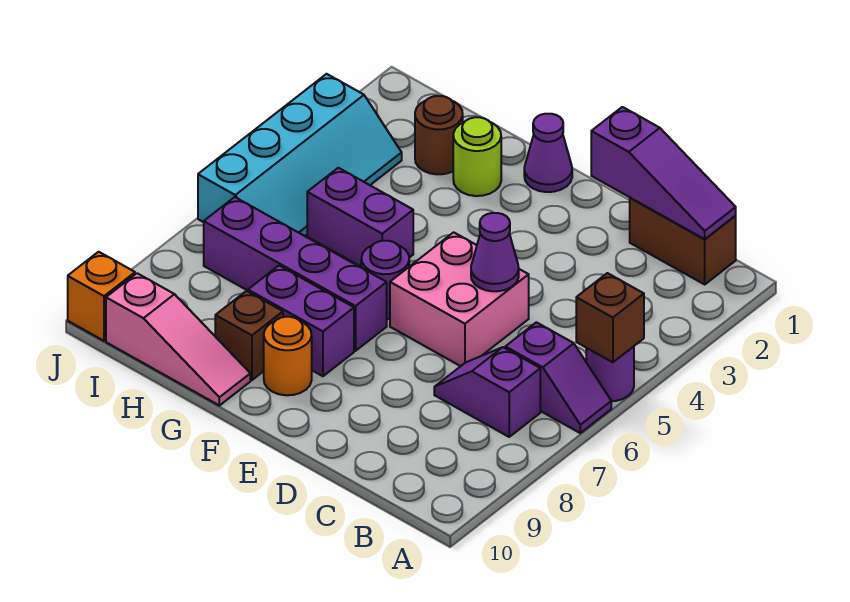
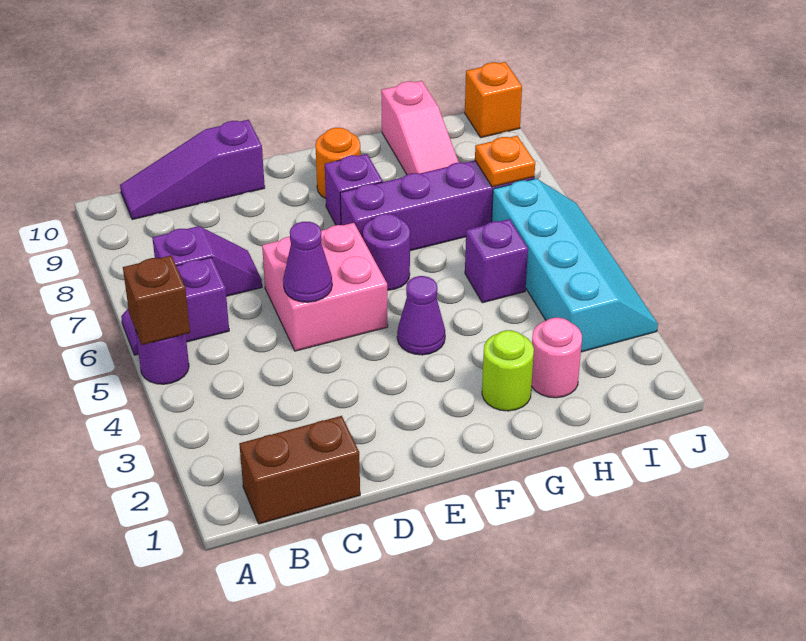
purple 1x3 slope [591,107,736,239] -> purple 1x3 slope moved to [120,120,265,220]
purple 1x1 cone [524,114,572,192] -> purple 1x1 cone moved to [397,276,445,355]
purple 1x2 brick [248,266,354,376] -> purple 1x1 brick [325,154,383,225]
purple 1x2 brick [307,168,413,267] -> purple 1x1 brick [465,219,528,303]
brown 1x1 brick [215,291,283,380] -> none
pink 1x3 slope [106,273,250,405] -> pink 1x3 slope turned to [381,81,459,174]
brown 1x1 round brick [415,96,463,174] -> pink 1x1 round brick [531,318,582,398]
cyan 2x4 slope [198,74,402,236] -> cyan 2x4 slope turned to [492,179,658,352]
none -> orange 1x1 plate [475,136,535,187]

